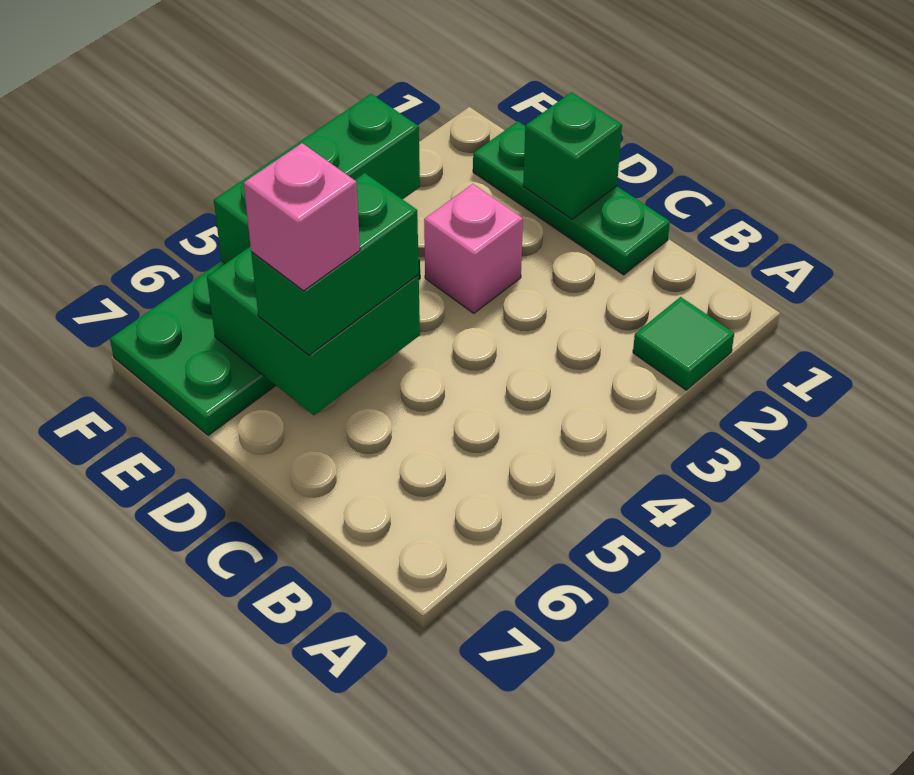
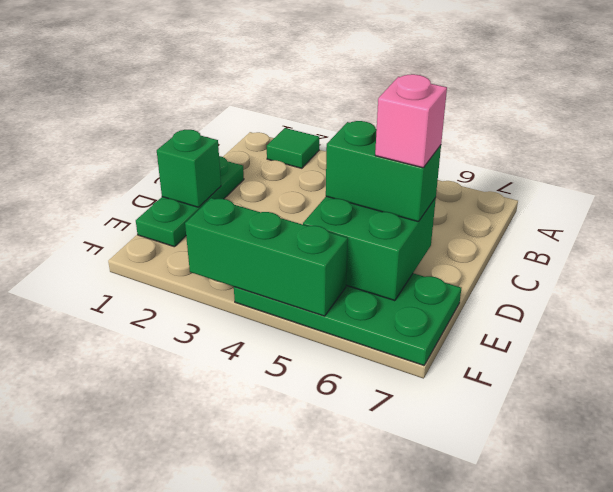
pink 1x1 brick [424,184,523,313] -> none

